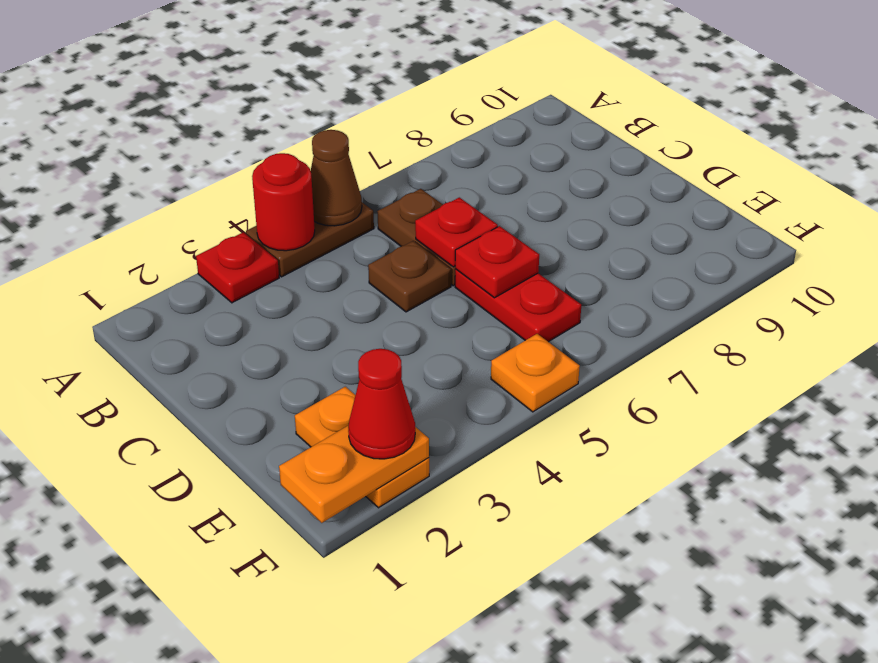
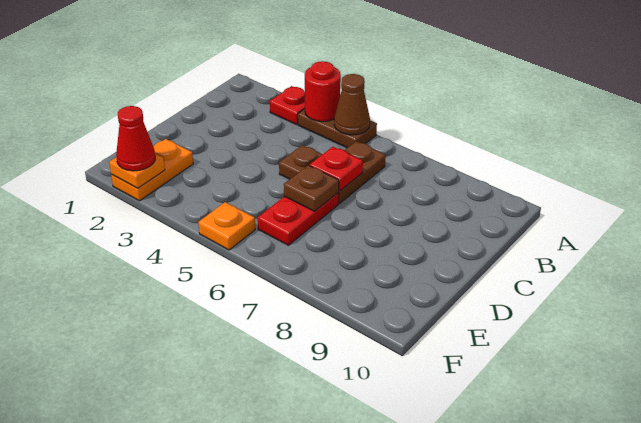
red 1x1 plate [455,226,539,298] -> brown 1x1 plate [284,165,339,211]
orange 1x2 plate [279,426,429,523] -> orange 1x1 plate [109,154,165,188]

